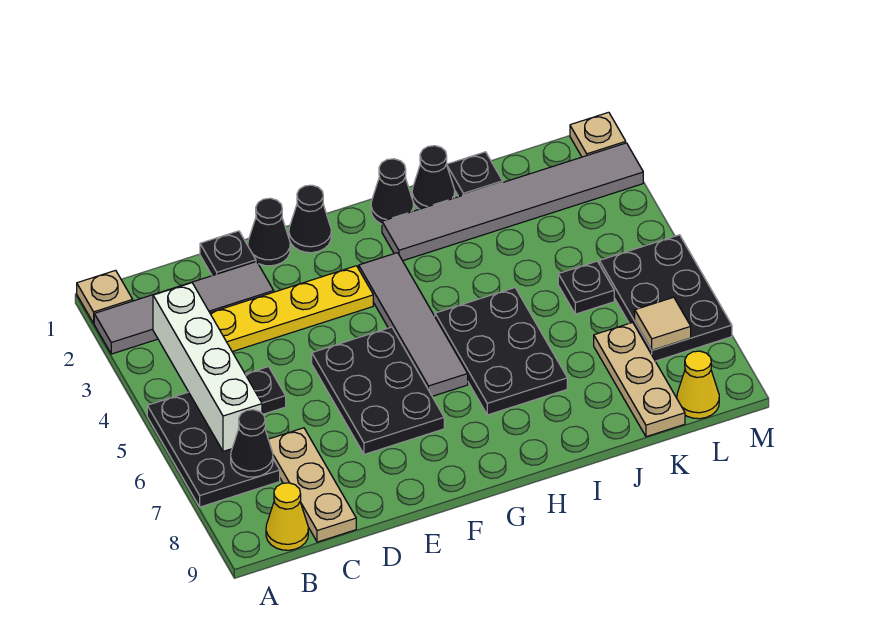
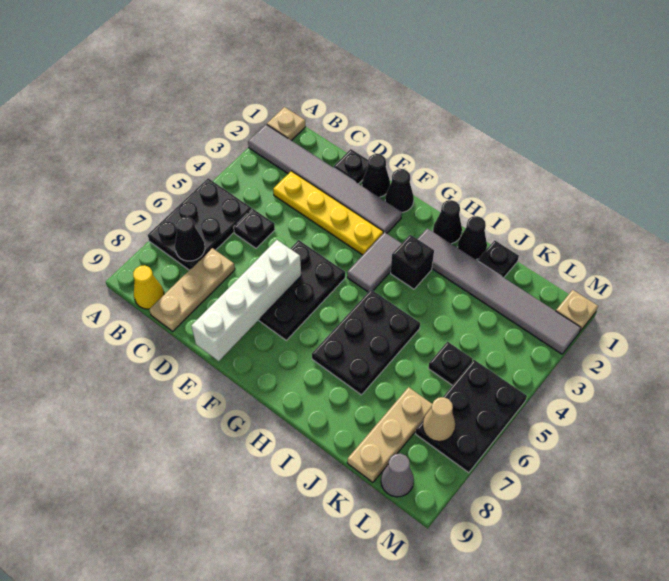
grey 1x4 tile [94,262,274,354] -> grey 1x6 tile [248,124,402,233]
white 1x4 brick [153,283,262,451] -> white 1x4 brick moved to [191,240,301,361]
grey 1x4 tile [359,253,468,396] -> grey 1x2 tile [347,232,402,292]
none -> black 1x1 brick [391,235,434,289]
tan 1x1 tile [635,297,691,350] -> tan 1x1 cone [423,397,455,441]
yellow 1x1 cone [677,351,719,419] -> grey 1x1 cone [381,453,414,497]

